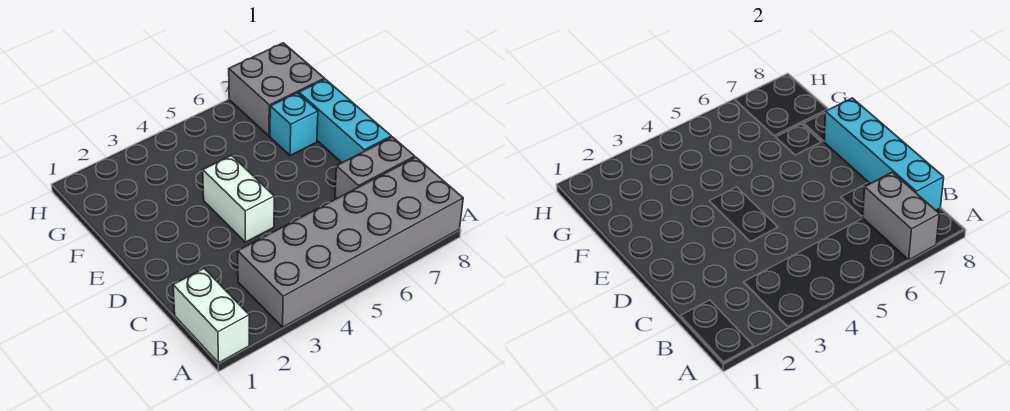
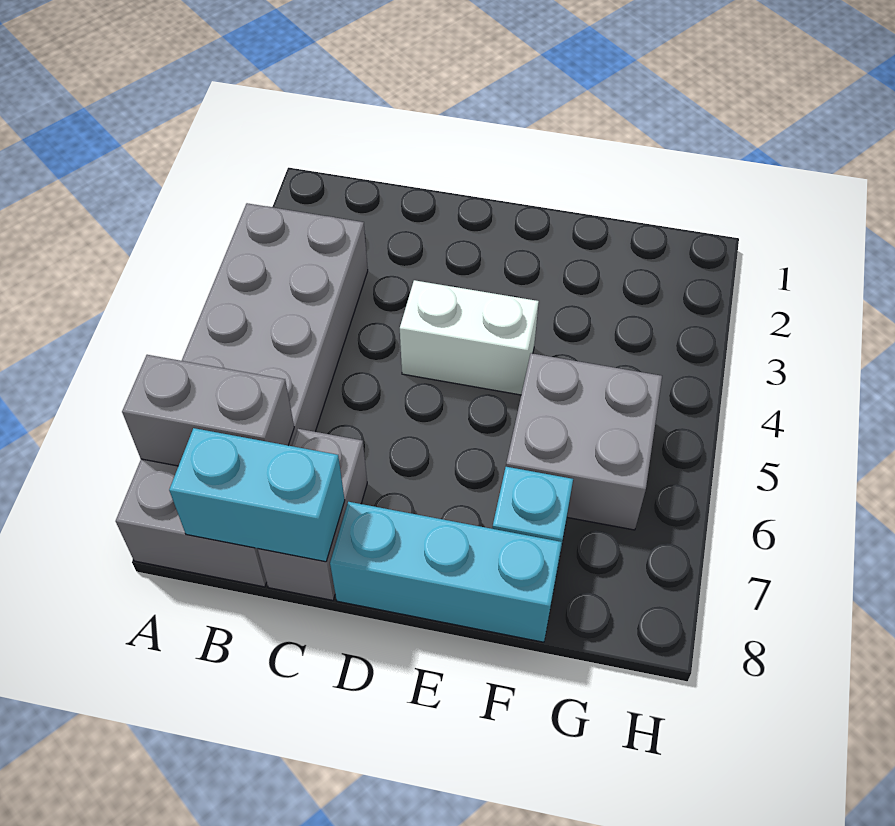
white 1x2 brick [173,269,249,363] -> none
cyan 1x4 brick [824,98,944,210] -> cyan 1x2 brick [169,428,345,562]
grey 2x2 brick [229,43,324,136] -> grey 2x2 brick moved to [506,353,662,530]

